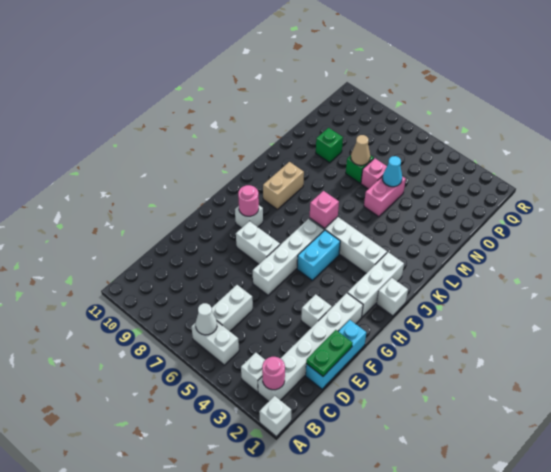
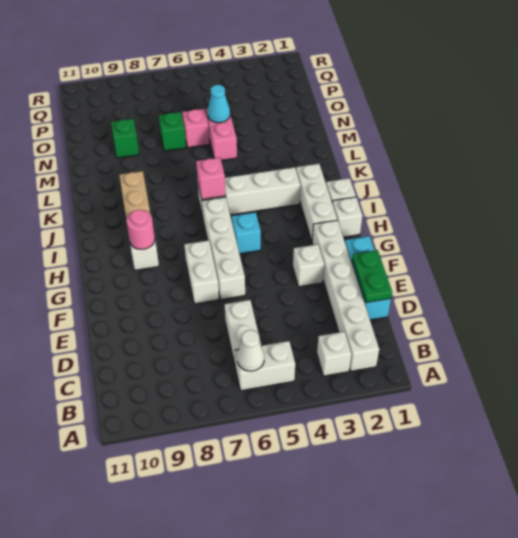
white 1x1 brick [259,396,291,436] -> white 1x1 brick moved to [332,197,362,237]
pink 1x1 round brick [262,357,285,390] -> none
white 1x2 brick [236,221,280,264] -> white 1x2 brick turned to [184,240,219,304]
cyan 1x2 brick [297,230,340,280] -> cyan 1x1 brick [232,212,261,254]
tan 1x1 cone [351,135,370,165] -> none

